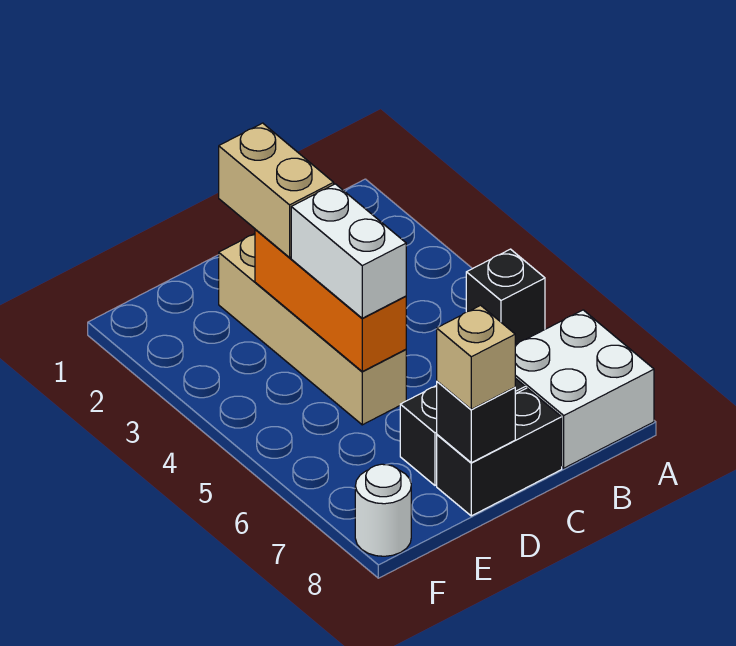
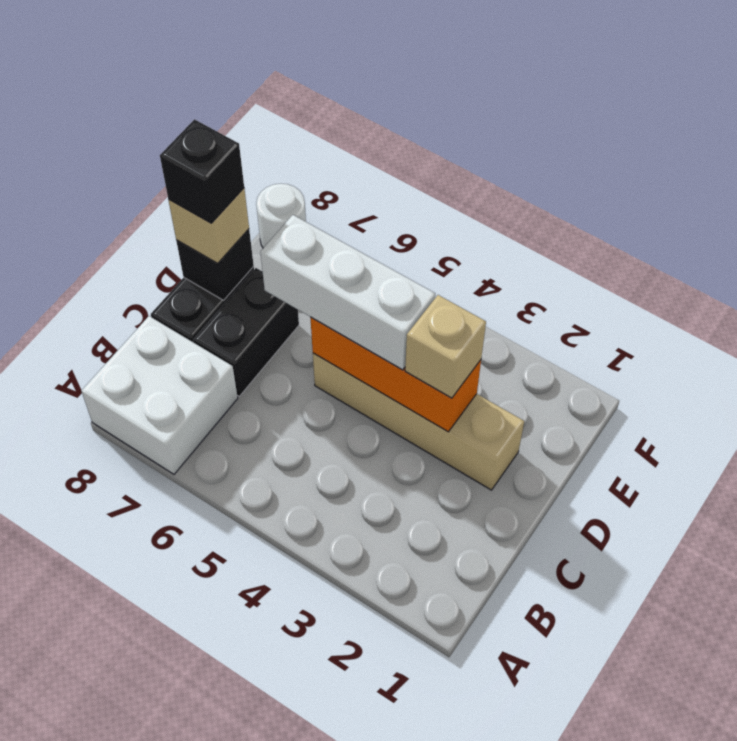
black 1x1 brick [466,249,545,345] -> black 1x1 brick moved to [160,119,244,223]
tan 1x2 brick [219,123,334,257] -> tan 1x1 brick [405,295,486,398]
white 1x2 brick [291,184,406,318] -> white 1x3 brick [260,215,435,370]

